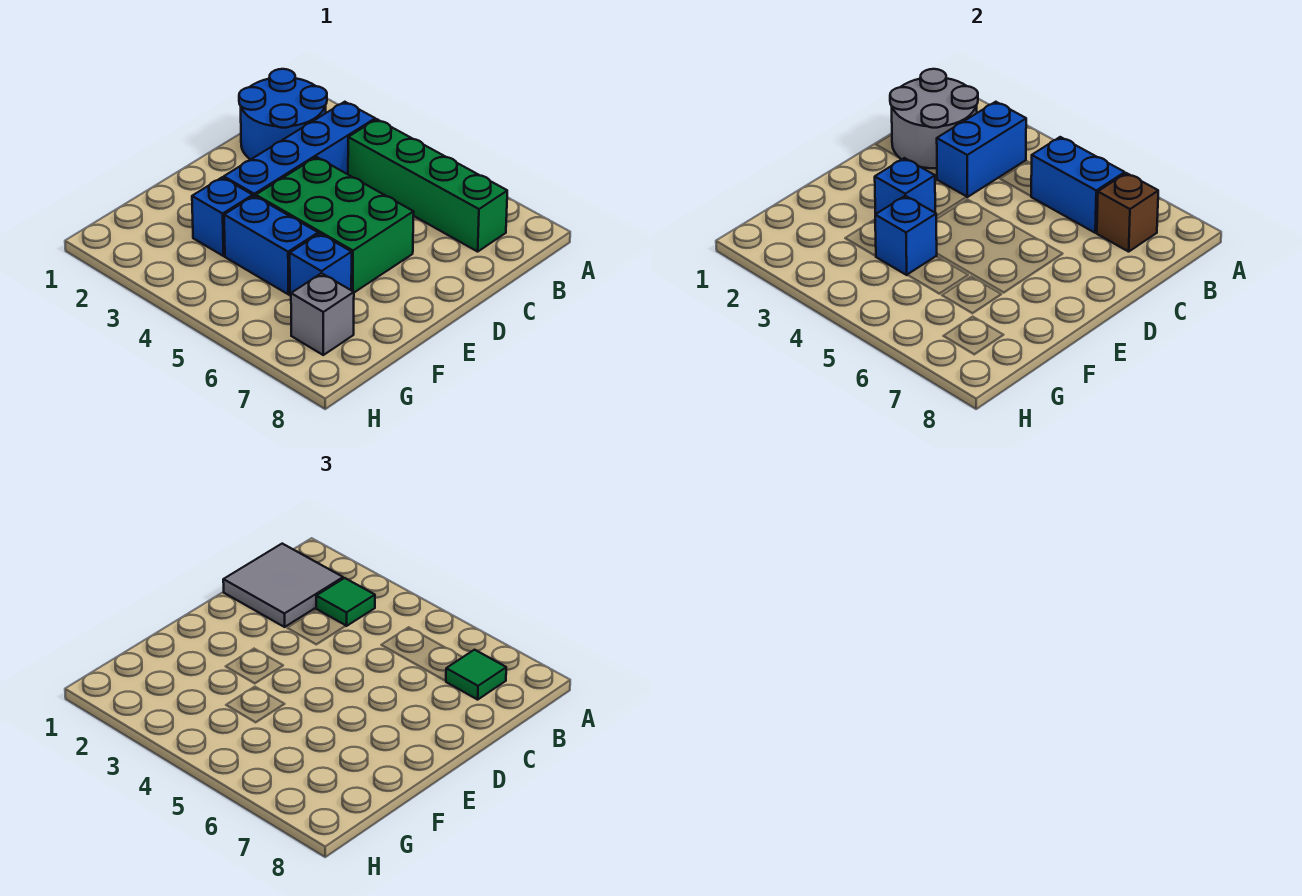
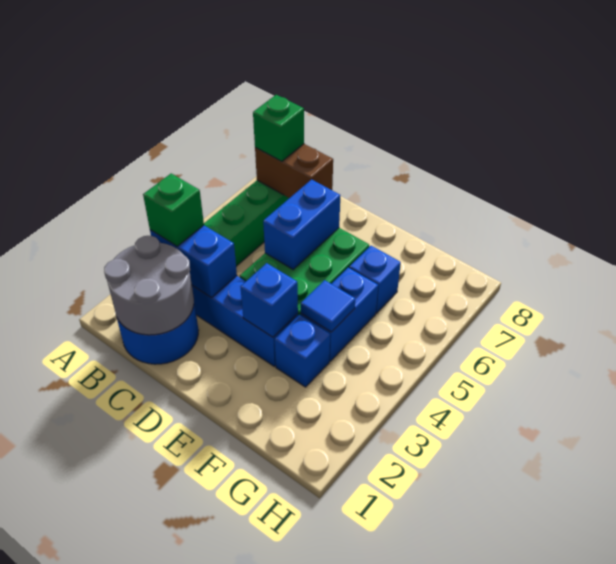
grey 2x2 tile [223,544,343,627] -> none
green 1x1 tile [316,578,375,626] -> green 1x1 brick [143,174,204,246]
blue 1x2 brick [1031,137,1125,233] -> blue 1x2 brick moved to [263,179,340,269]
brown 1x1 brick [1097,173,1158,252] -> brown 1x2 brick [255,144,333,198]
green 1x1 tile [446,650,506,700] -> green 1x1 brick [253,95,304,162]
blue 1x1 brick [875,196,937,275] -> blue 1x1 tile [301,280,355,332]
grey 1x1 brick [291,273,354,355] -> none

